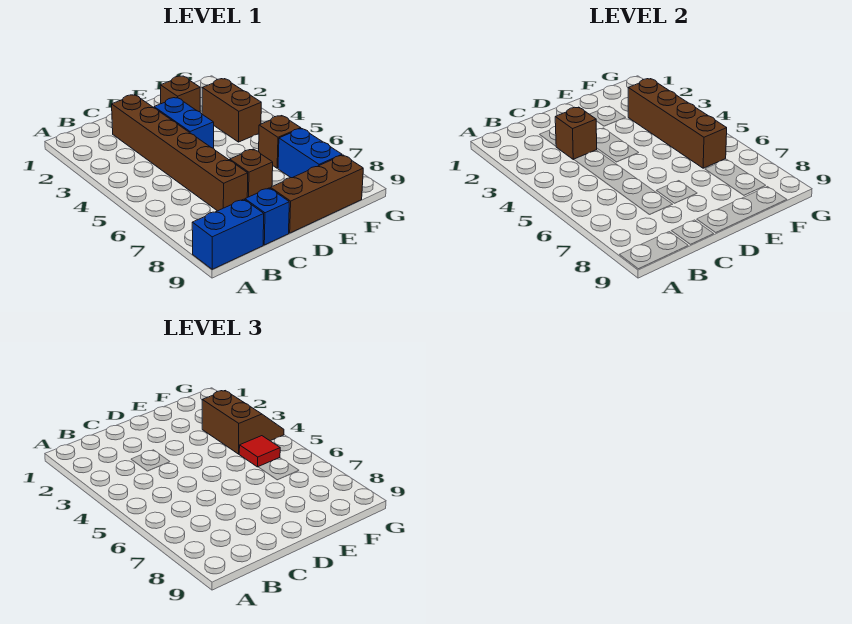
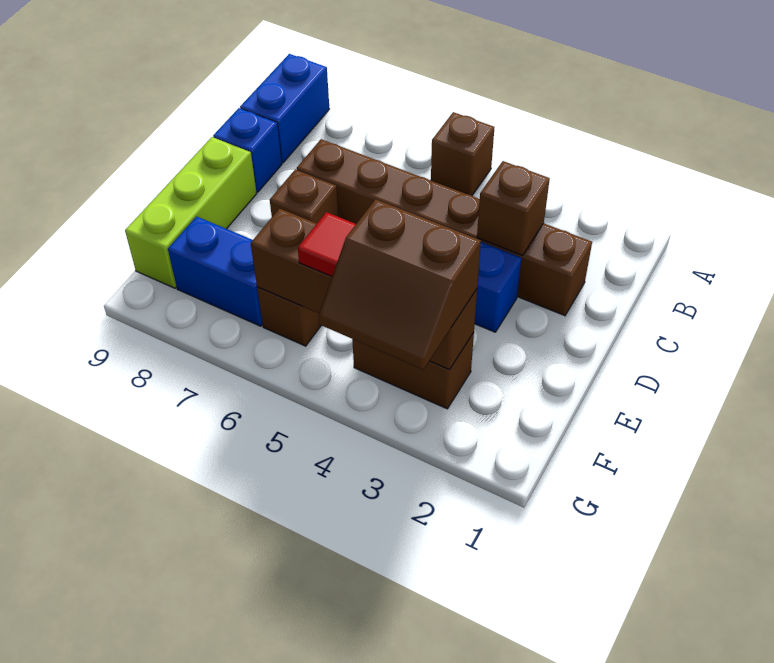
brown 1x3 brick [271,155,363,233] -> lime 1x3 brick [125,137,257,288]
brown 1x1 brick [160,76,200,112] -> brown 1x1 brick moved to [431,112,495,195]

